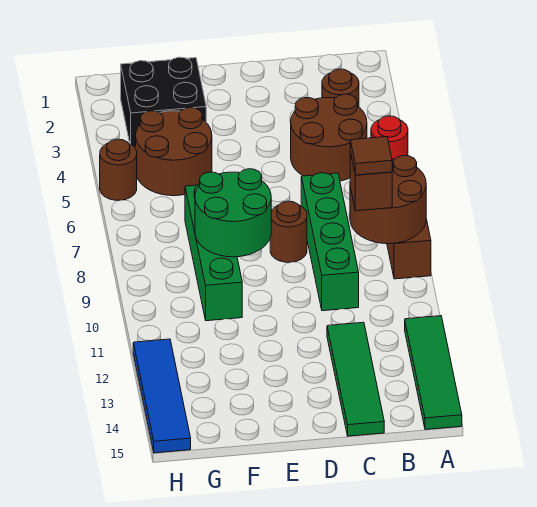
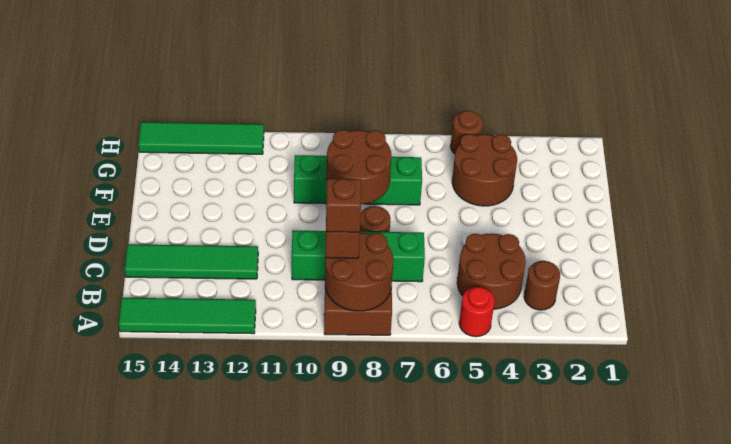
brown 1x1 tile [350,137,392,175] -> brown 1x1 brick [326,179,361,232]
green 2x2 round brick [195,169,271,257] -> brown 2x2 round brick [326,130,391,204]
black 2x2 brick [121,57,206,148] -> none
blue 1x4 tile [133,339,191,453] -> green 1x4 tile [138,122,264,154]

